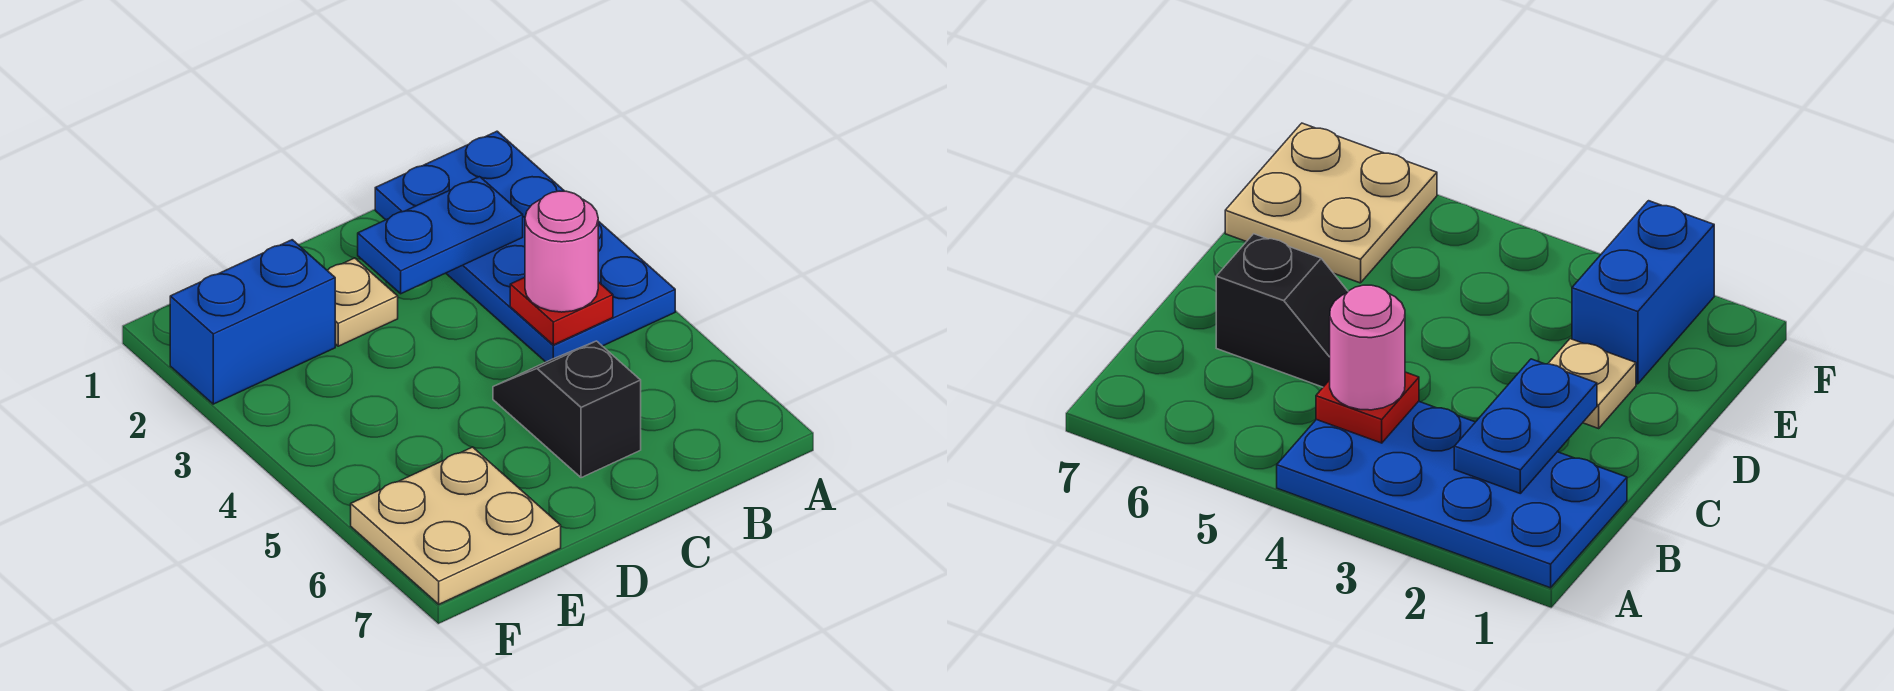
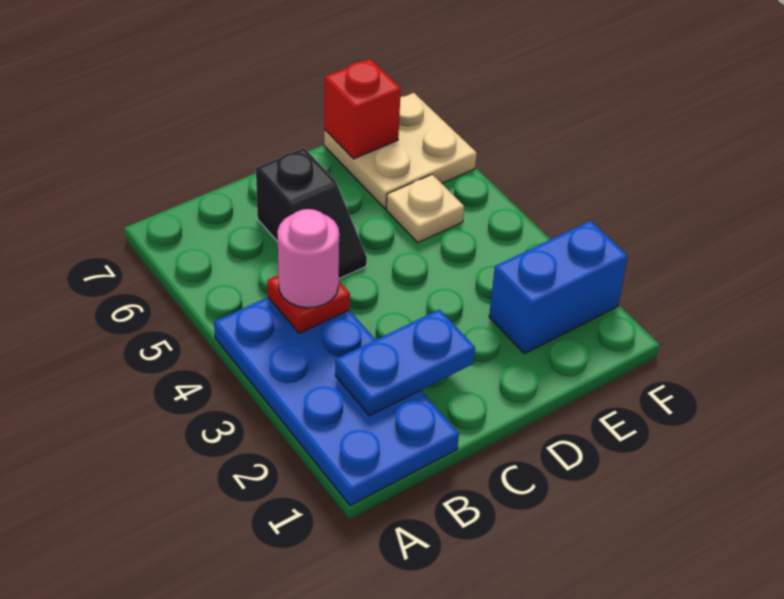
tan 1x1 plate [327,258,398,346] -> tan 1x1 plate moved to [386,175,464,243]
none -> red 1x1 brick [324,59,401,159]

